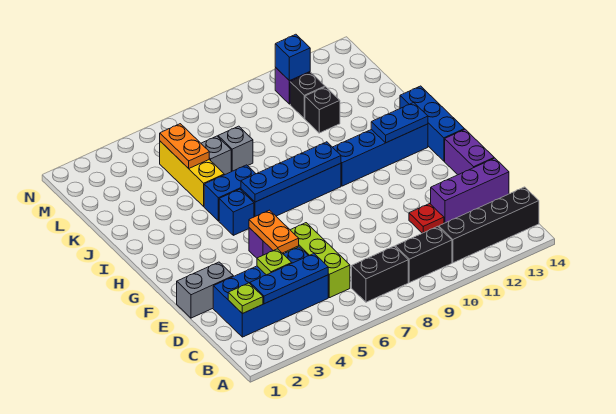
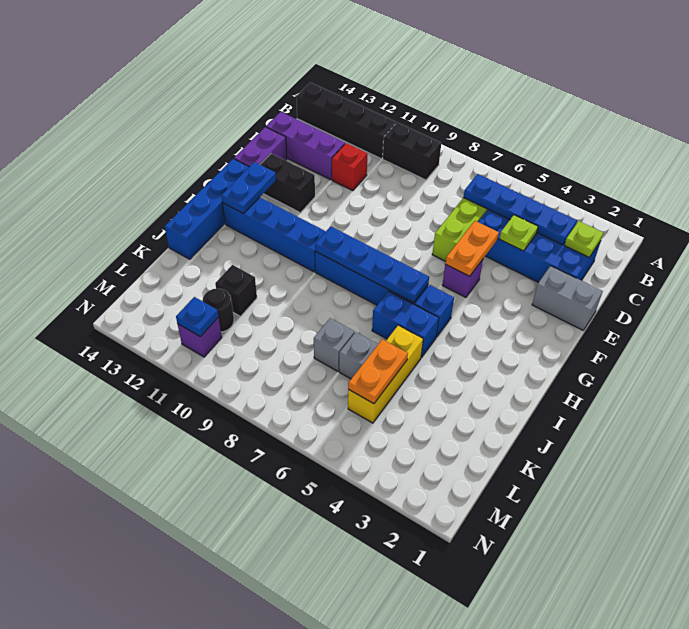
black 1x2 brick [352,246,408,302] -> black 1x2 brick moved to [260,153,315,213]
blue 1x3 plate [250,254,328,304] -> blue 1x4 plate [463,174,577,245]
red 1x1 plate [409,204,444,233] -> red 1x1 brick [332,143,368,191]
blue 1x3 brick [400,86,465,161] -> blue 1x4 brick [165,159,249,259]
blue 1x2 plate [371,103,428,143] -> blue 1x2 plate turned to [221,162,276,214]
black 1x1 brick [290,72,325,119] -> black 1x1 round brick [202,288,234,332]
blue 1x1 brick [275,34,310,81] -> blue 1x1 plate [176,297,218,337]

